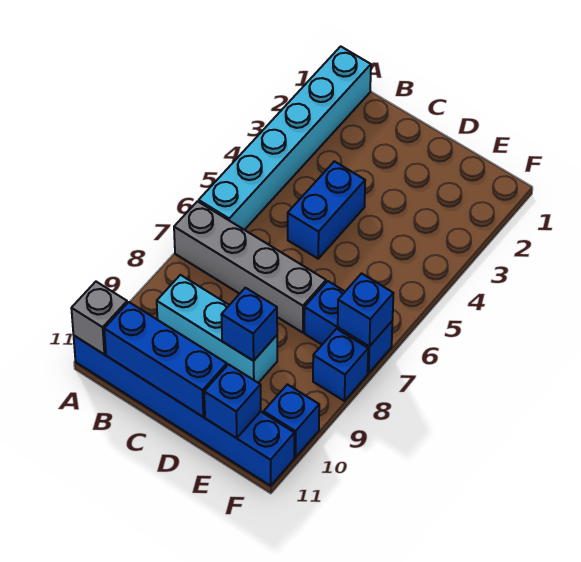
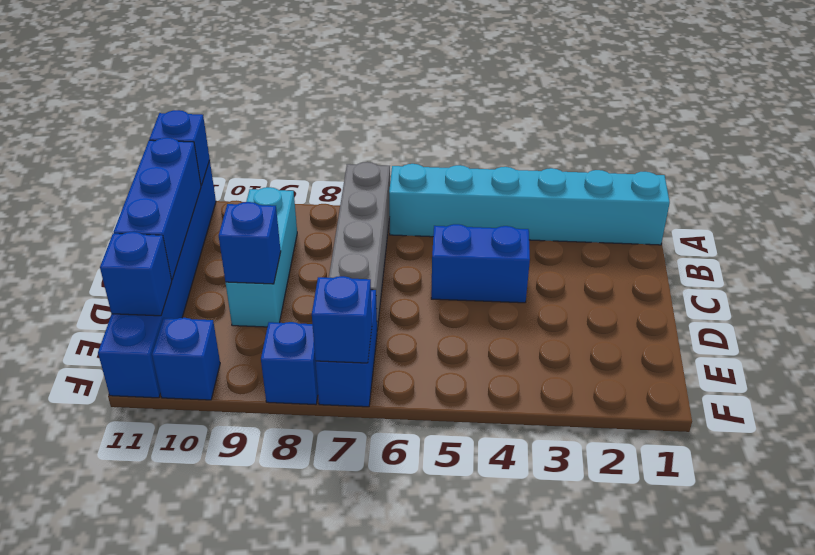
grey 1x1 brick [71,282,127,354] -> blue 1x1 brick [149,110,210,185]

